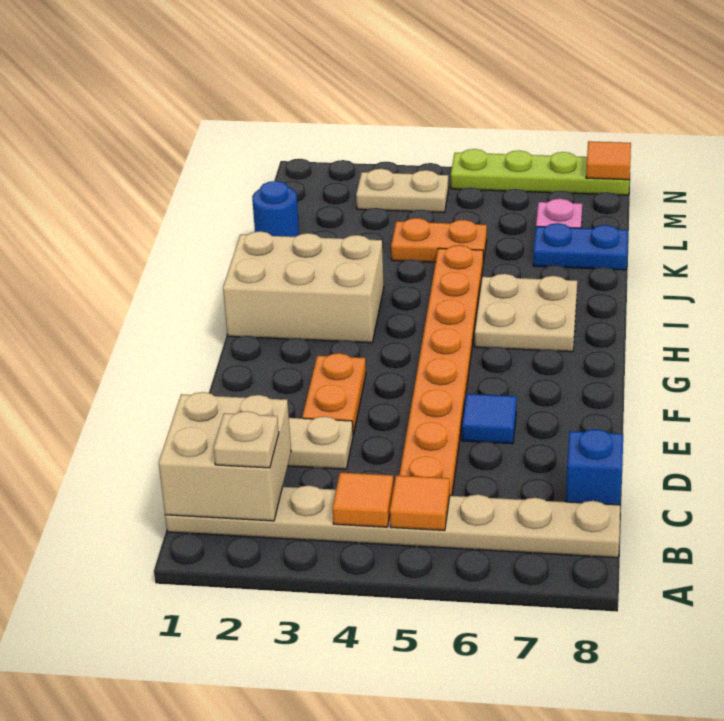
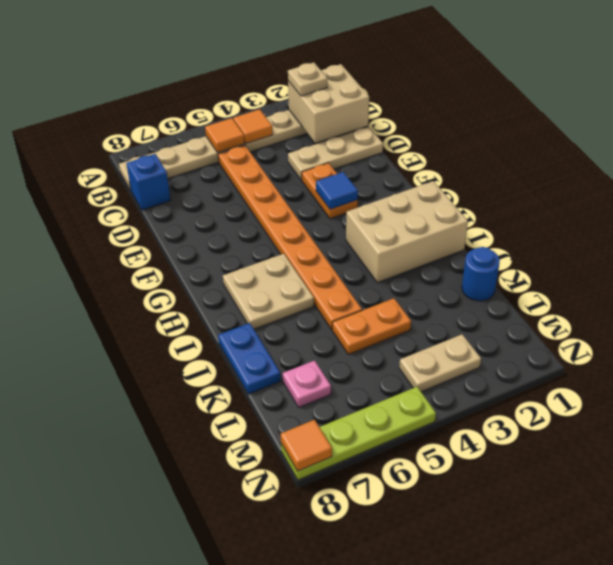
blue 1x1 tile [462,394,517,444] -> blue 1x1 tile moved to [316,172,358,209]
blue 1x2 plate [533,223,628,270] -> blue 1x2 plate turned to [218,323,281,394]

